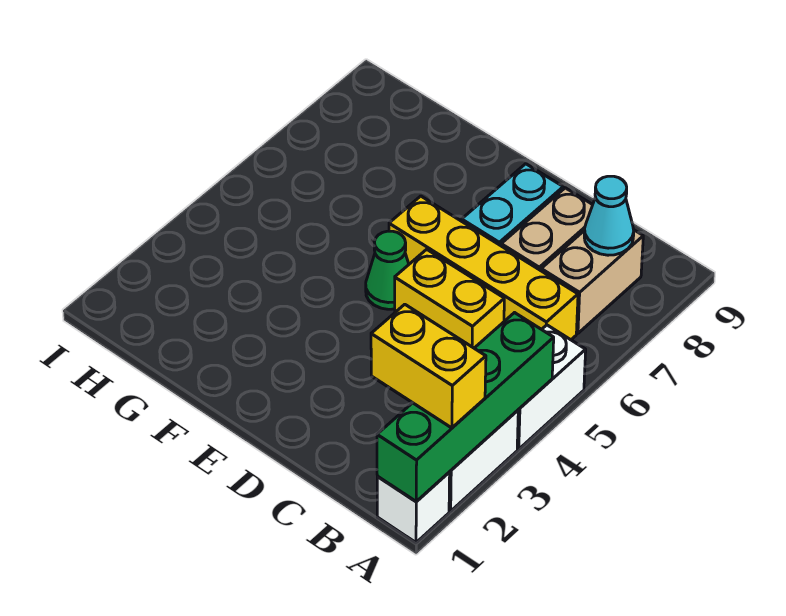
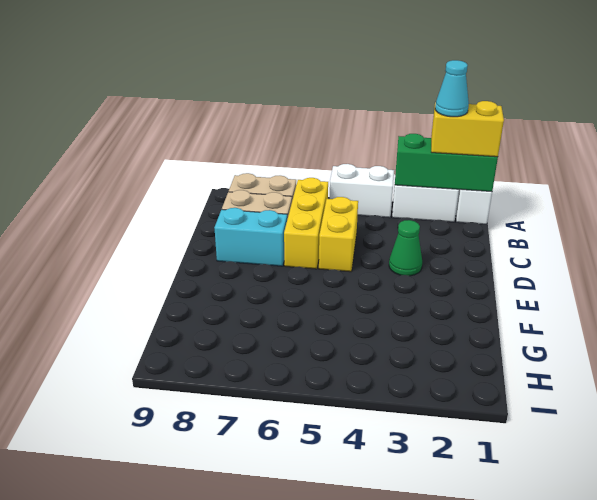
green 1x4 brick [377,313,554,502] -> green 1x3 brick [395,134,498,192]
yellow 1x2 brick [371,304,486,428] -> yellow 1x2 brick turned to [431,101,504,157]
yellow 1x4 brick [389,196,578,340] -> yellow 1x3 brick [284,178,328,269]
cyan 1x1 cone [584,176,634,255] -> cyan 1x1 cone moved to [435,60,469,117]
green 1x1 cone [366,231,409,309] -> green 1x1 cone moved to [389,220,422,276]

